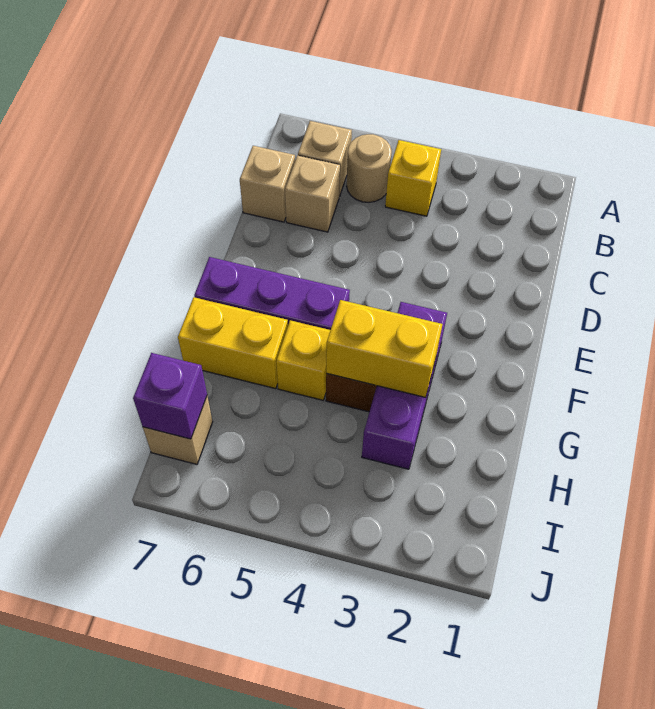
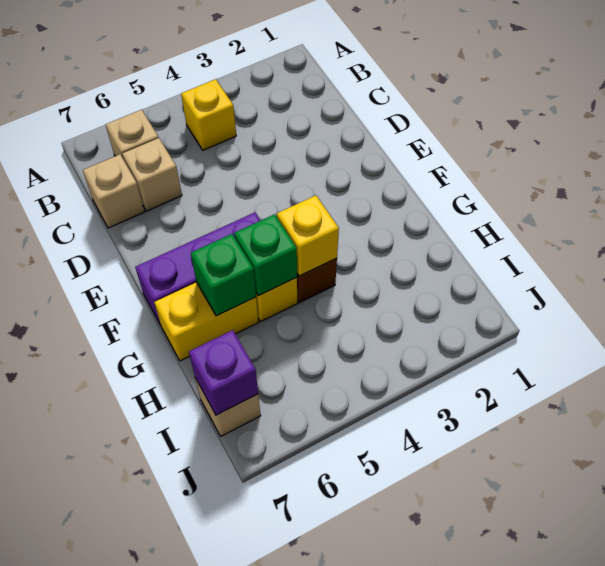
tan 1x1 round brick [347,134,392,202] -> none
purple 1x3 brick [362,302,447,469] -> none
yellow 1x2 brick [326,300,443,398] -> yellow 1x1 brick [277,195,339,276]
none -> green 1x1 brick [234,214,297,296]
none -> green 1x1 brick [191,234,256,316]

